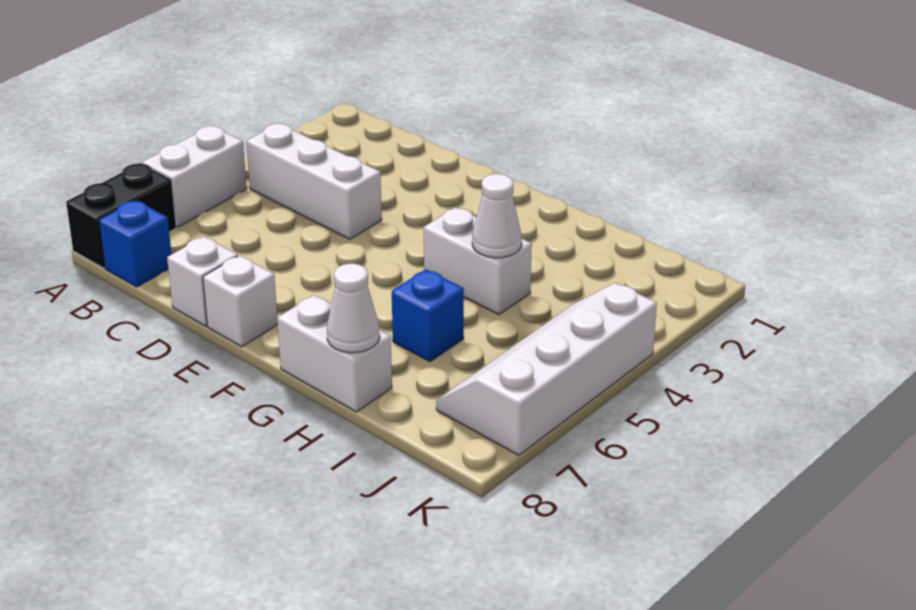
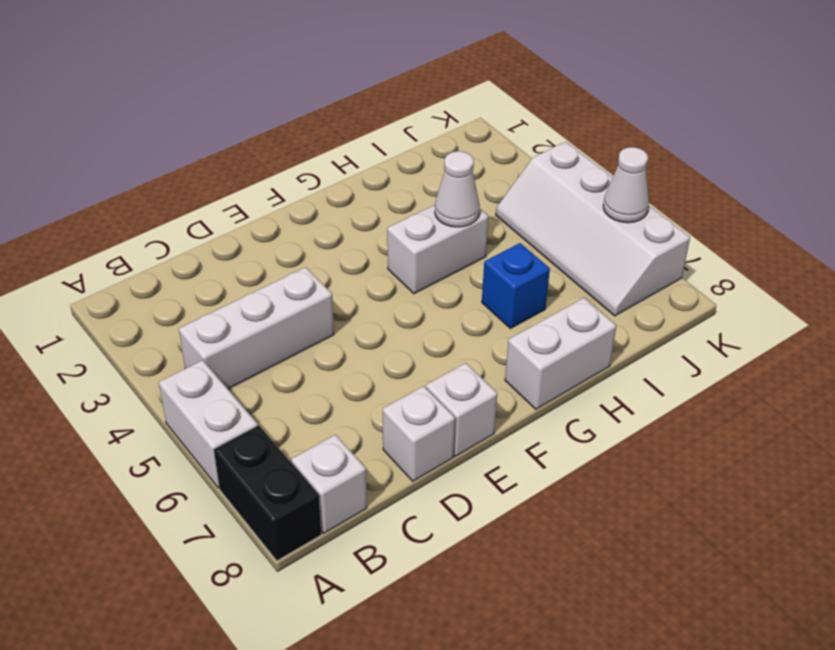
blue 1x1 brick [99,200,172,287] -> white 1x1 brick [291,435,367,533]
white 1x1 cone [327,264,380,353] -> white 1x1 cone moved to [603,147,649,223]

